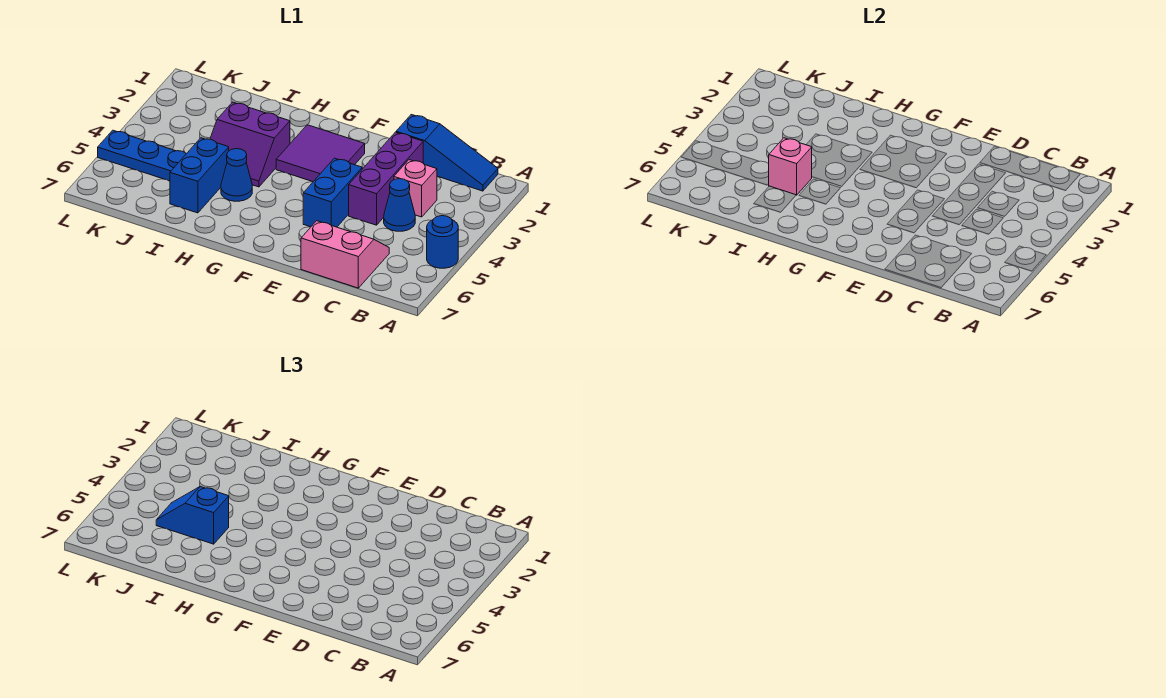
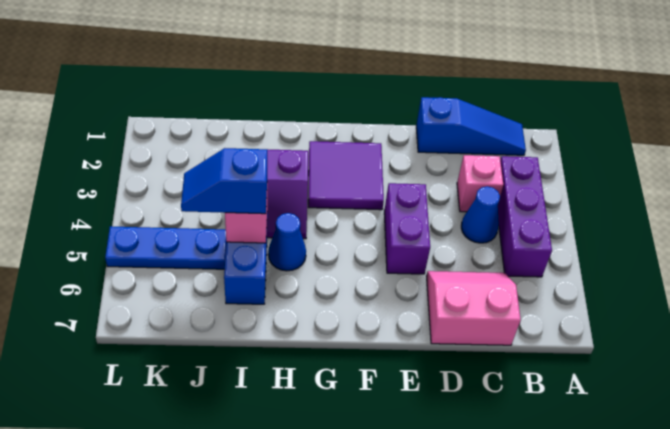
blue 1x1 round brick [427,216,458,268] -> none
purple 1x3 brick [349,132,423,225] -> purple 1x3 brick moved to [498,156,552,277]
blue 1x2 brick [303,158,362,227] -> purple 1x2 brick [384,183,430,274]

